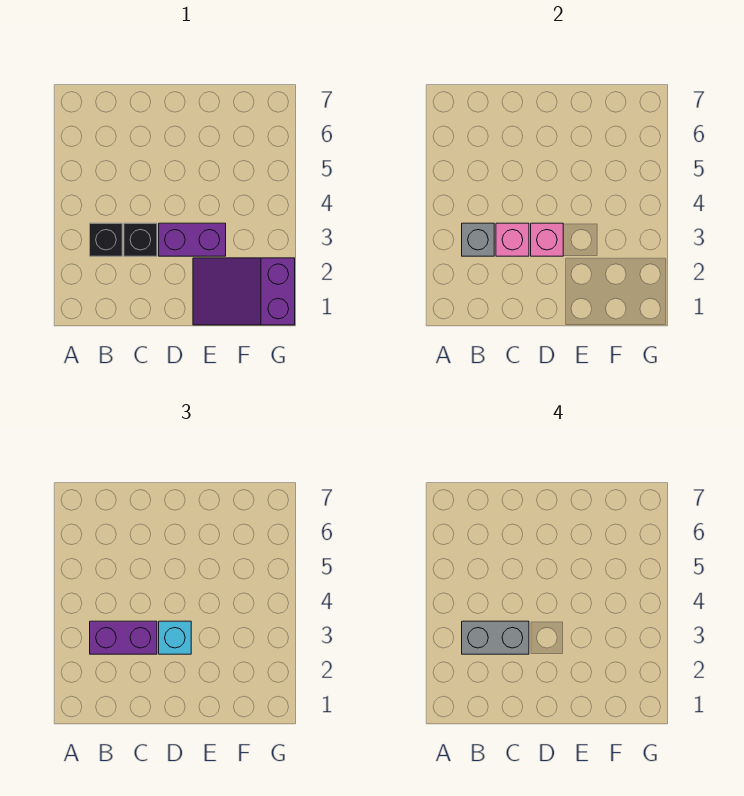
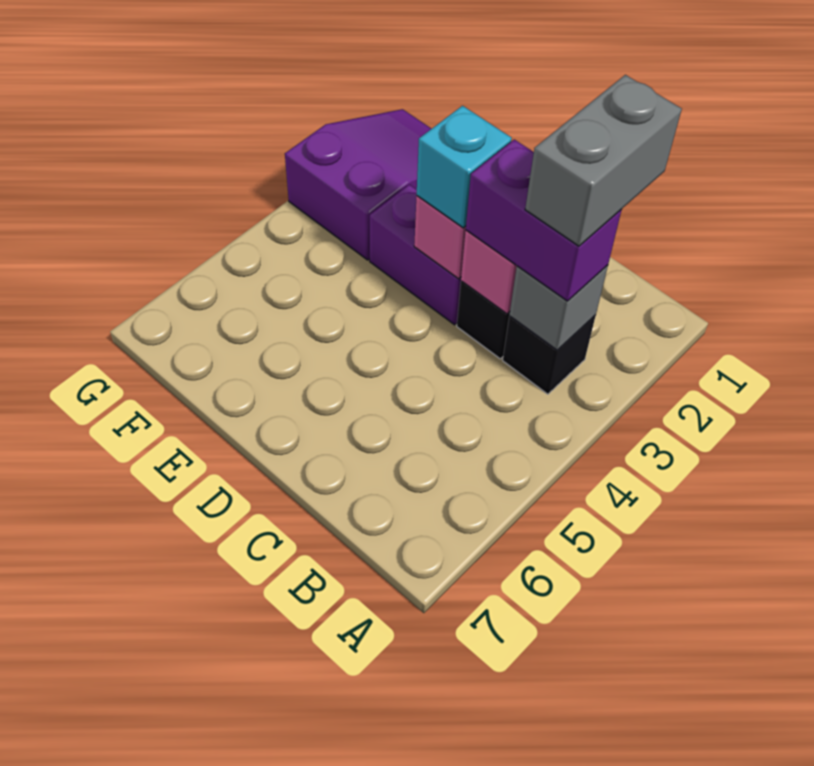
grey 1x2 brick [462,621,529,654] -> grey 1x2 brick turned to [525,75,682,246]
purple 2x3 slope [193,258,295,325] -> purple 2x3 slope turned to [285,109,431,260]

